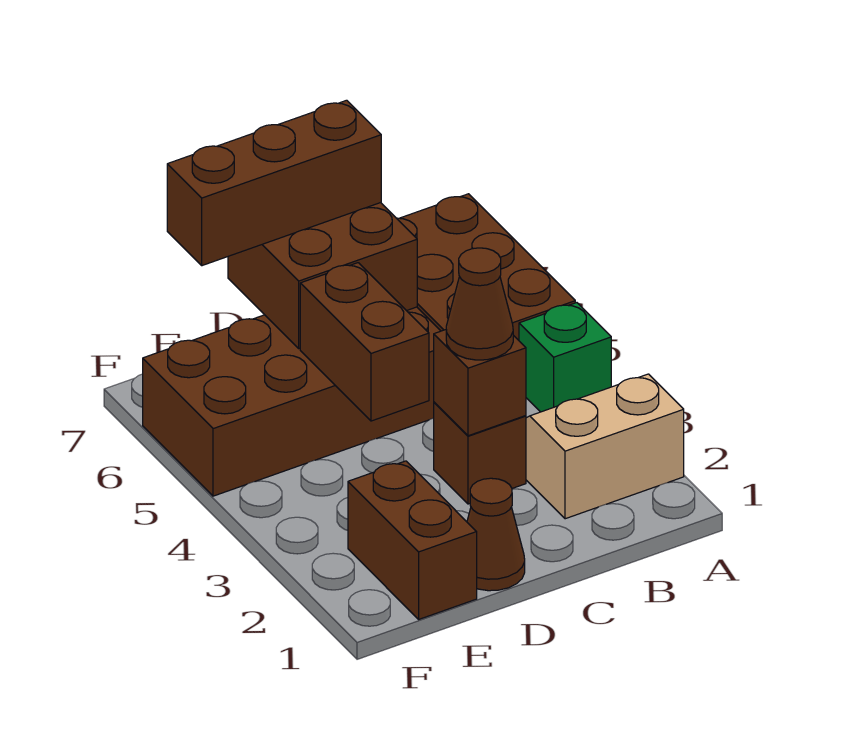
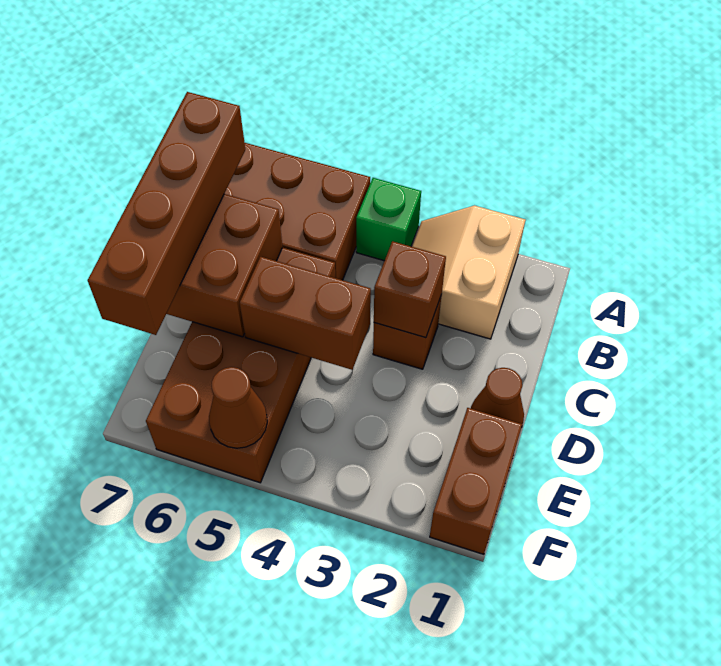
brown 1x1 cone [446,248,513,360] -> brown 1x1 cone moved to [209,367,267,448]
brown 1x3 brick [167,100,381,266] -> brown 1x4 brick [88,92,245,335]
brown 1x2 brick [348,461,477,619] -> brown 1x2 brick turned to [430,408,522,554]

